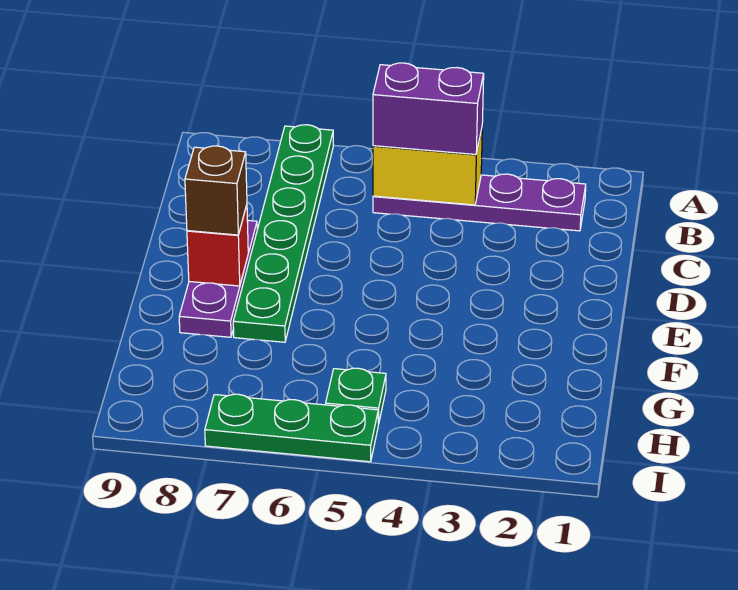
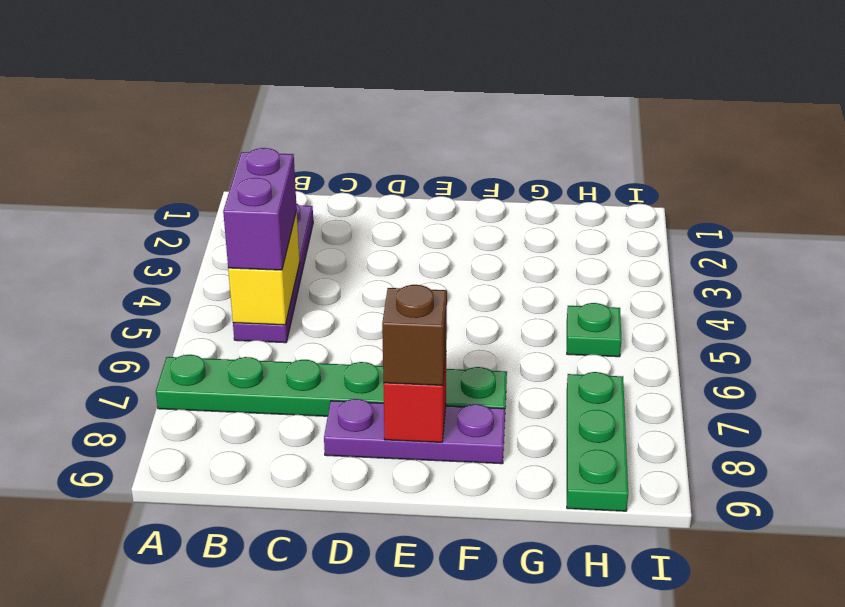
green 1x3 plate [205,394,378,462] -> green 1x3 plate moved to [567,372,628,511]

